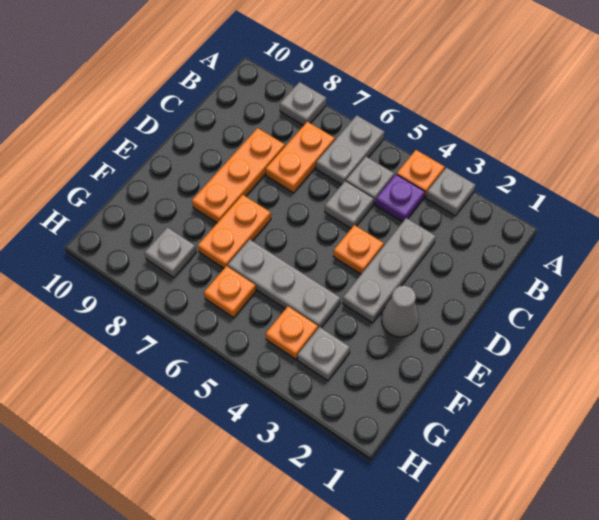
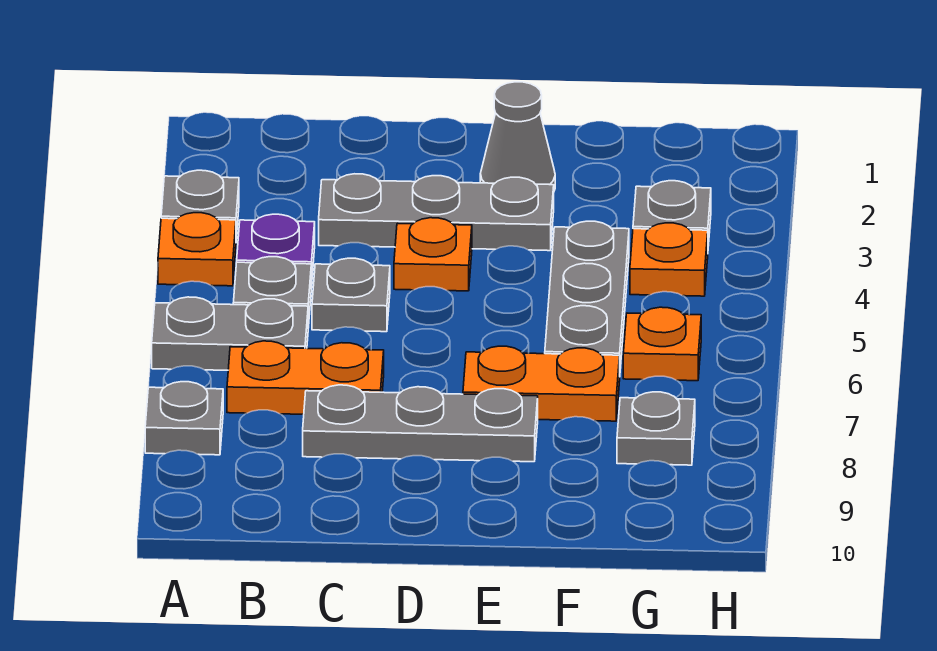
orange 1x3 plate [192,128,285,223] -> grey 1x3 plate [303,385,538,462]

